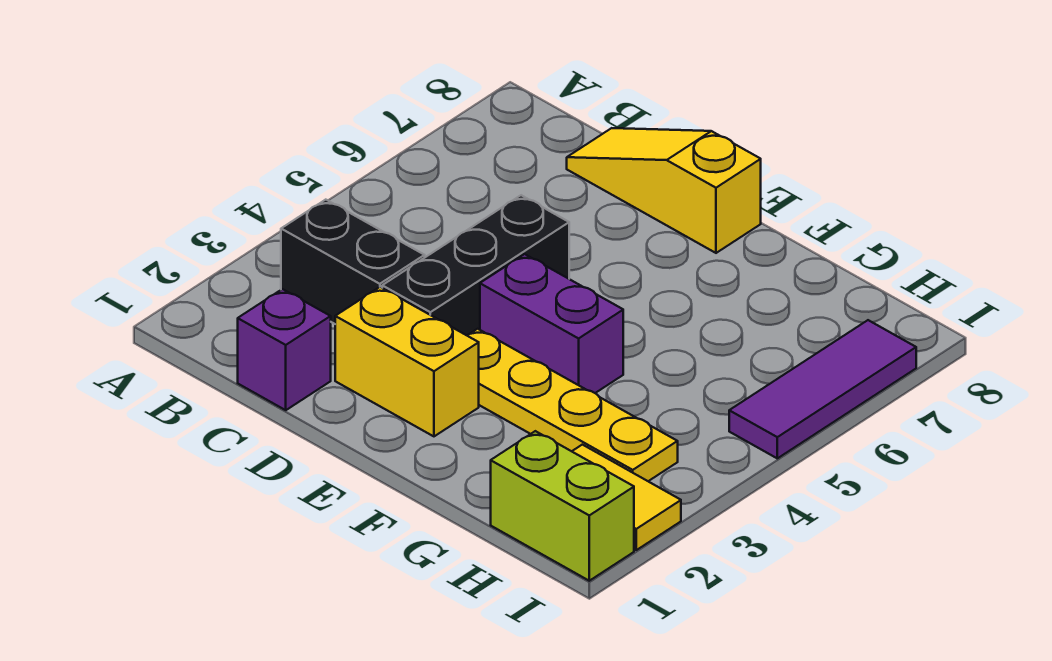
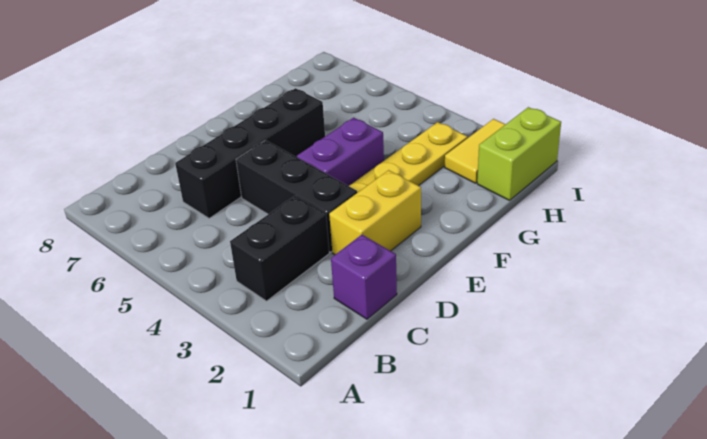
none -> black 1x4 brick [175,88,325,218]
yellow 1x3 slope [567,128,761,253] -> none
purple 1x3 tile [729,320,916,458] -> none

